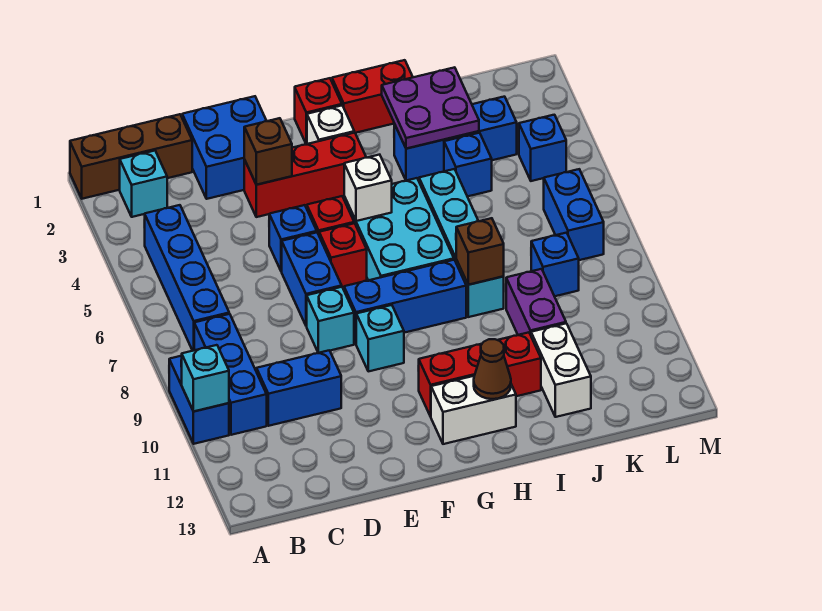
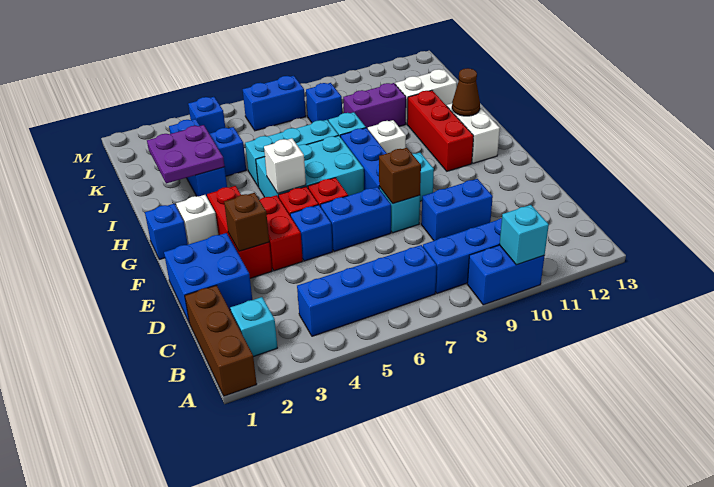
blue 1x2 brick [257,350,341,426] -> blue 1x2 brick turned to [421,179,493,241]
red 1x1 brick [295,78,342,144] -> blue 1x1 brick [145,204,188,259]
red 1x2 brick [332,60,413,133] -> red 1x2 brick moved to [260,195,303,271]
none -> white 1x1 brick [368,120,406,153]
brown 1x1 brick [456,218,504,285] -> brown 1x1 brick moved to [379,148,421,204]

